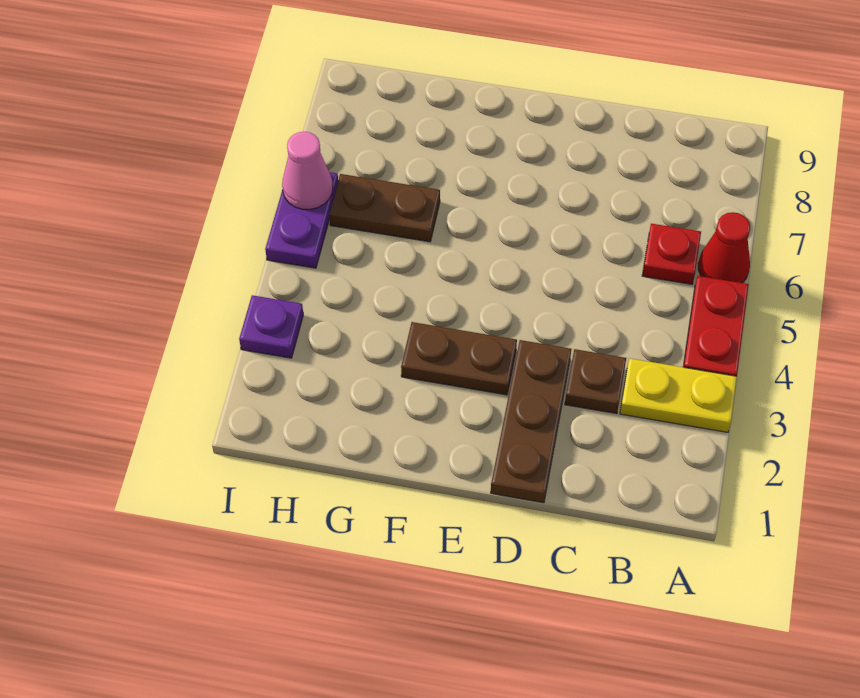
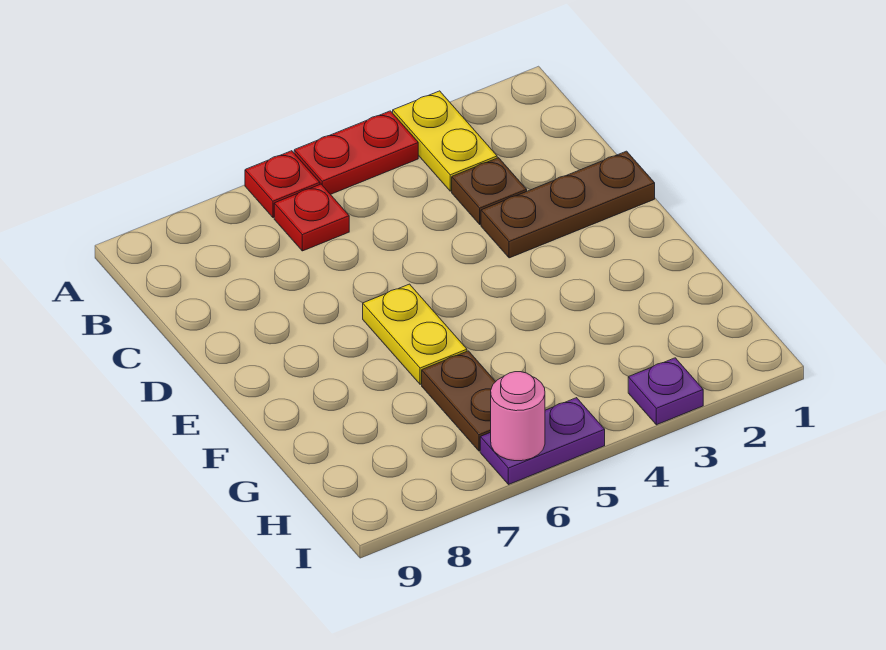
red 1x1 cone [698,212,750,283] -> red 1x1 plate [245,151,320,218]
brown 1x2 plate [401,322,517,395] -> none
none -> yellow 1x2 plate [363,284,467,384]
pink 1x1 cone [282,132,333,209] -> pink 1x1 round brick [491,372,545,461]

